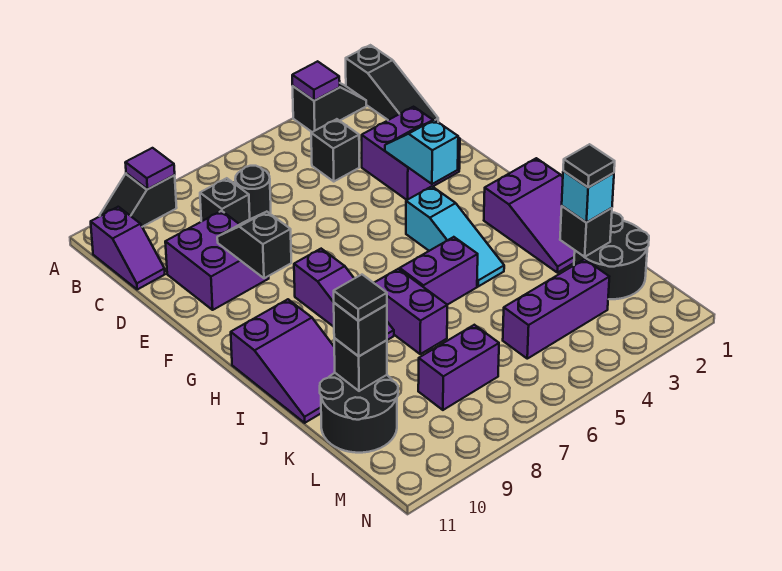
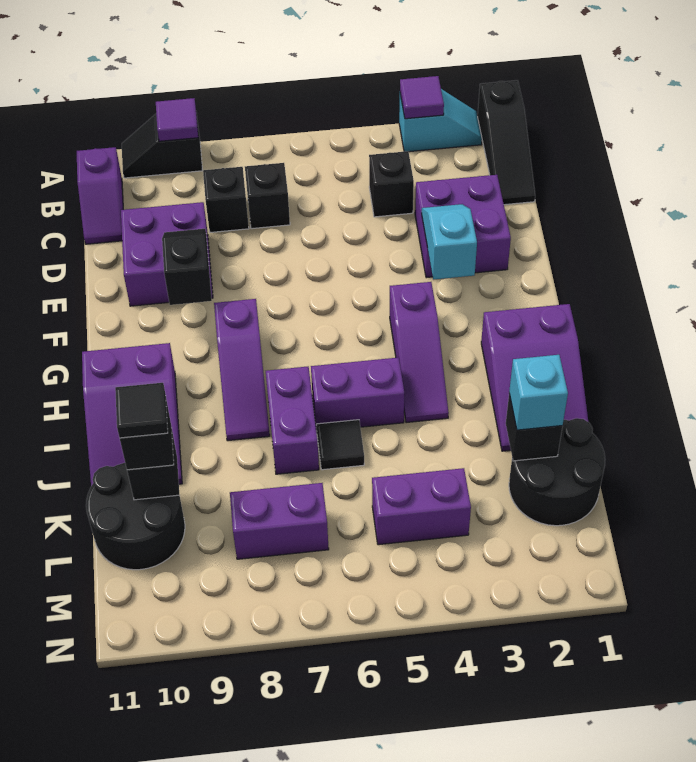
black 1x2 slope [293,83,366,132] -> cyan 1x2 slope [399,89,482,152]
black 1x1 round brick [235,166,271,219] -> black 1x1 brick [245,163,290,229]
cyan 1x3 slope [406,186,504,286] -> purple 1x3 slope [390,282,449,423]
black 1x1 tile [563,144,615,187] -> black 1x1 tile moved to [316,420,364,470]
purple 1x3 brick [503,259,609,359] -> purple 1x2 brick [372,468,471,545]

